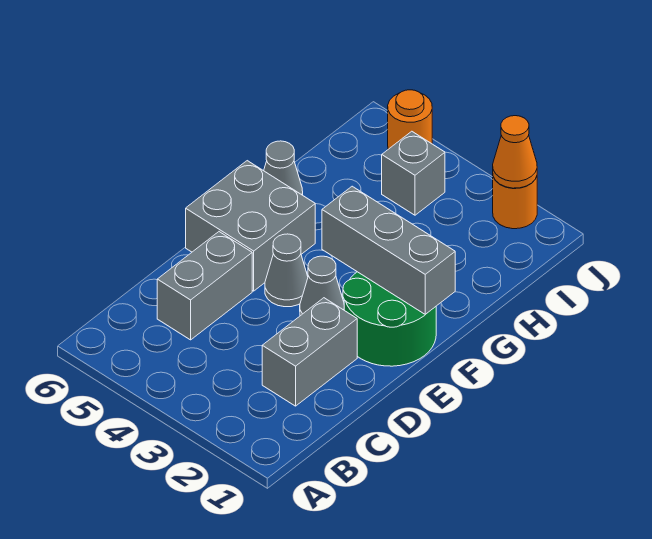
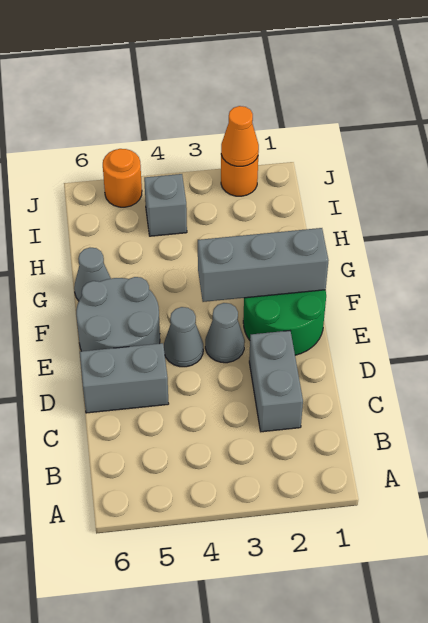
grey 1x2 brick [157,232,252,340] -> grey 1x2 brick turned to [80,343,169,413]
grey 2x2 brick [186,161,315,291] -> grey 2x2 round brick [76,277,160,351]

